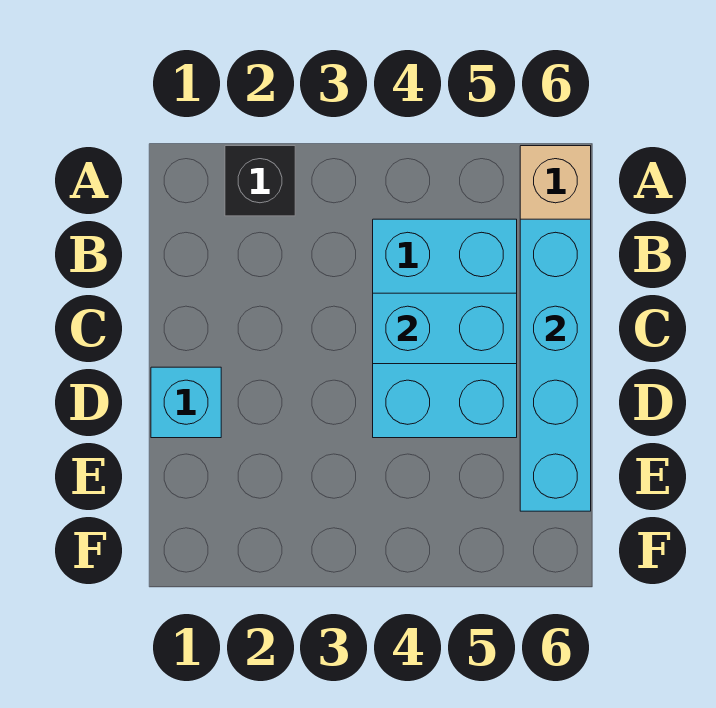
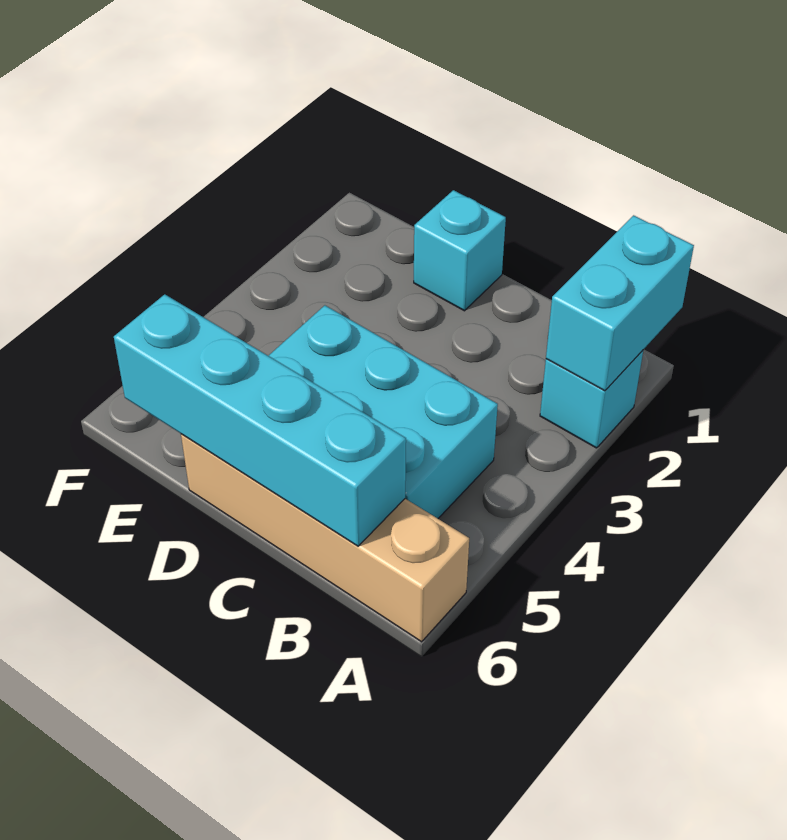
black 1x1 brick [225,146,295,216] -> cyan 1x1 brick [540,350,643,448]
cyan 1x2 brick [373,293,517,364] -> cyan 1x2 brick moved to [546,215,694,391]

